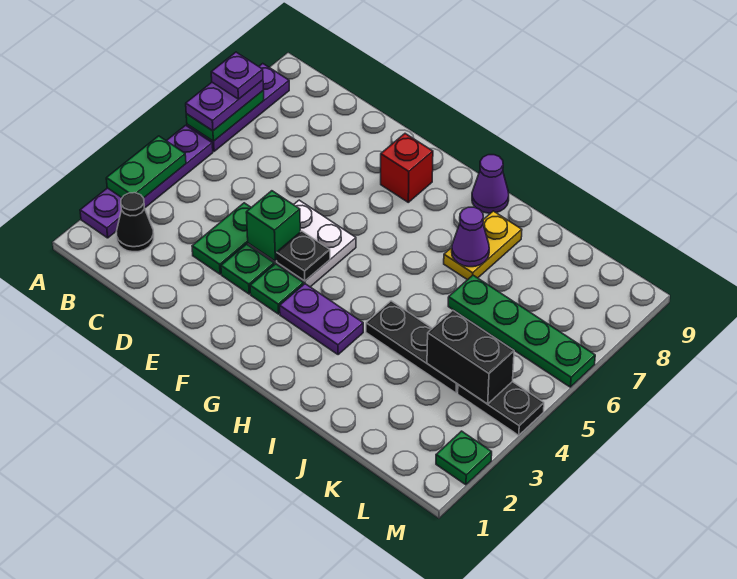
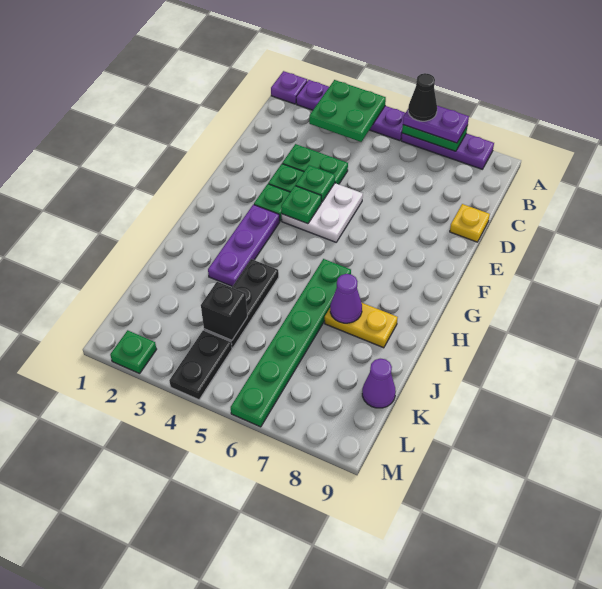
green 1x2 plate [106,136,186,198] -> green 2x2 plate [309,80,386,142]
purple 1x1 plate [211,52,263,99] -> purple 1x1 plate moved to [271,71,307,104]
black 1x1 cone [116,193,154,252] -> black 1x1 cone moved to [408,73,437,121]
none -> yellow 1x1 plate [450,204,490,242]
green 1x1 brick [246,191,300,261] -> green 1x1 plate [296,165,335,202]
black 1x1 plate [277,231,330,281] -> green 1x1 plate [281,186,321,224]
red 1x1 brick [381,134,433,202] -> none
purple 1x2 plate [280,284,363,355] -> purple 1x3 plate [208,205,280,286]
purple 1x1 cone [472,155,509,213] -> purple 1x1 cone moved to [362,359,396,408]
green 1x4 plate [448,275,595,387] -> green 1x6 plate [231,259,351,427]
black 1x2 brick [427,310,514,404] -> black 1x1 brick [201,282,247,340]

